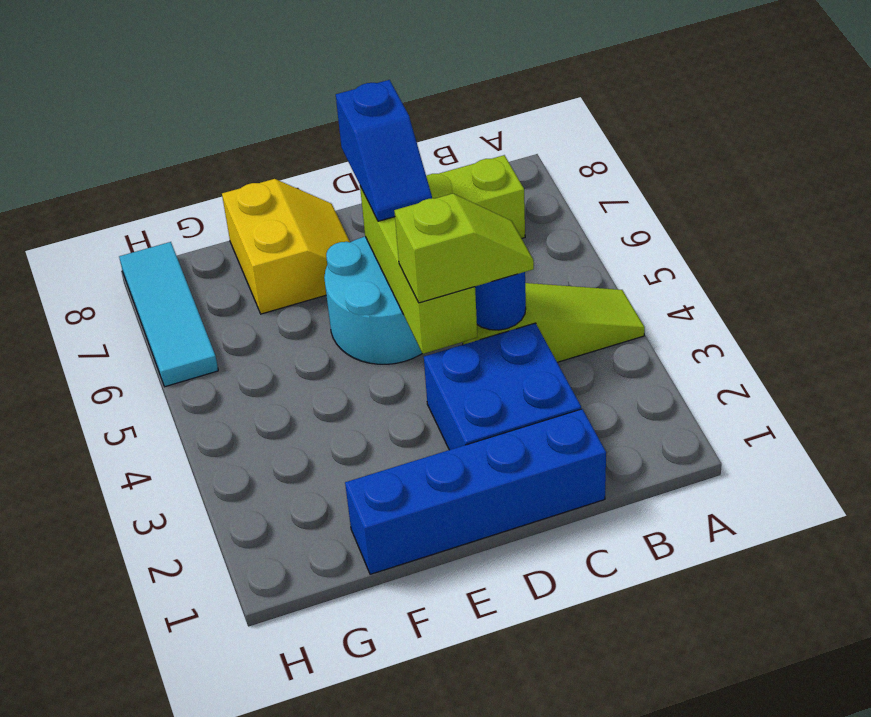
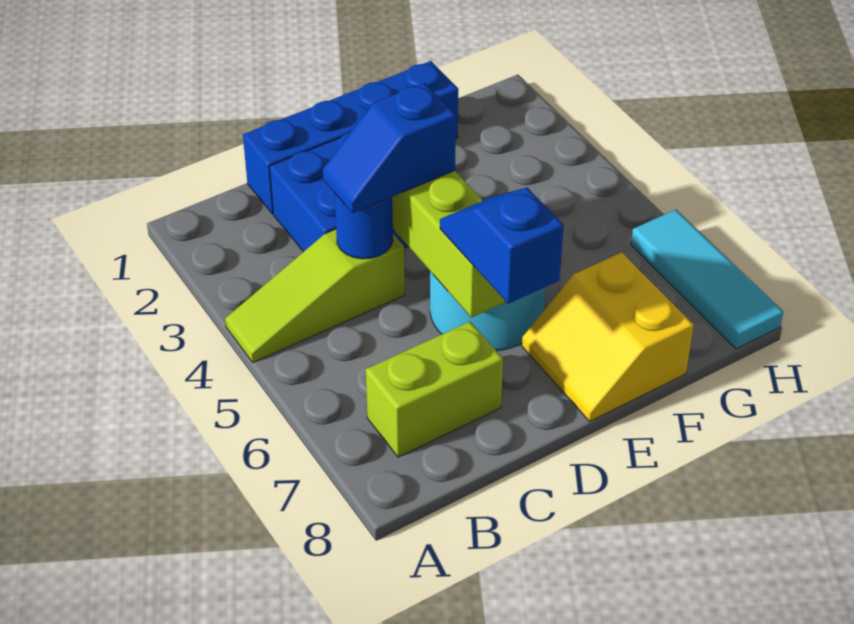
lime 1x2 slope [394,194,534,303] -> blue 1x2 slope [323,83,456,213]

